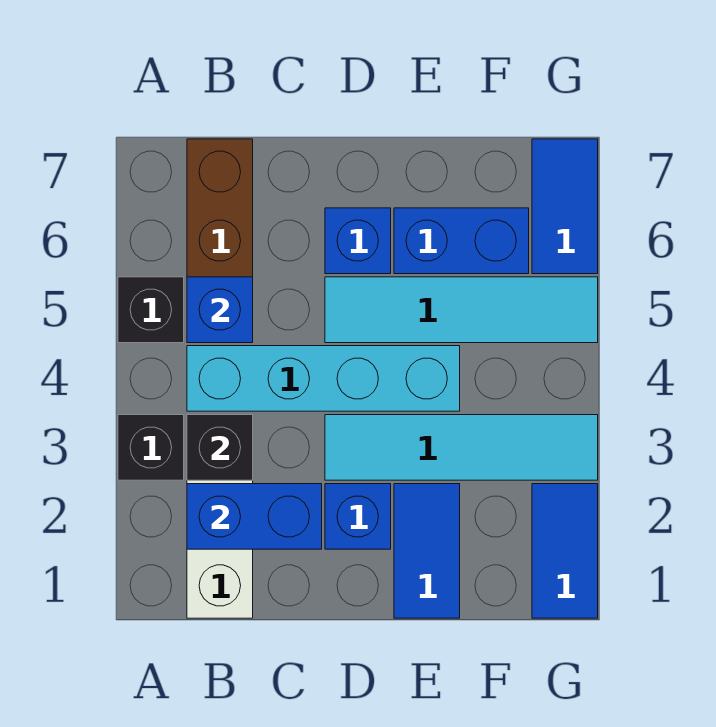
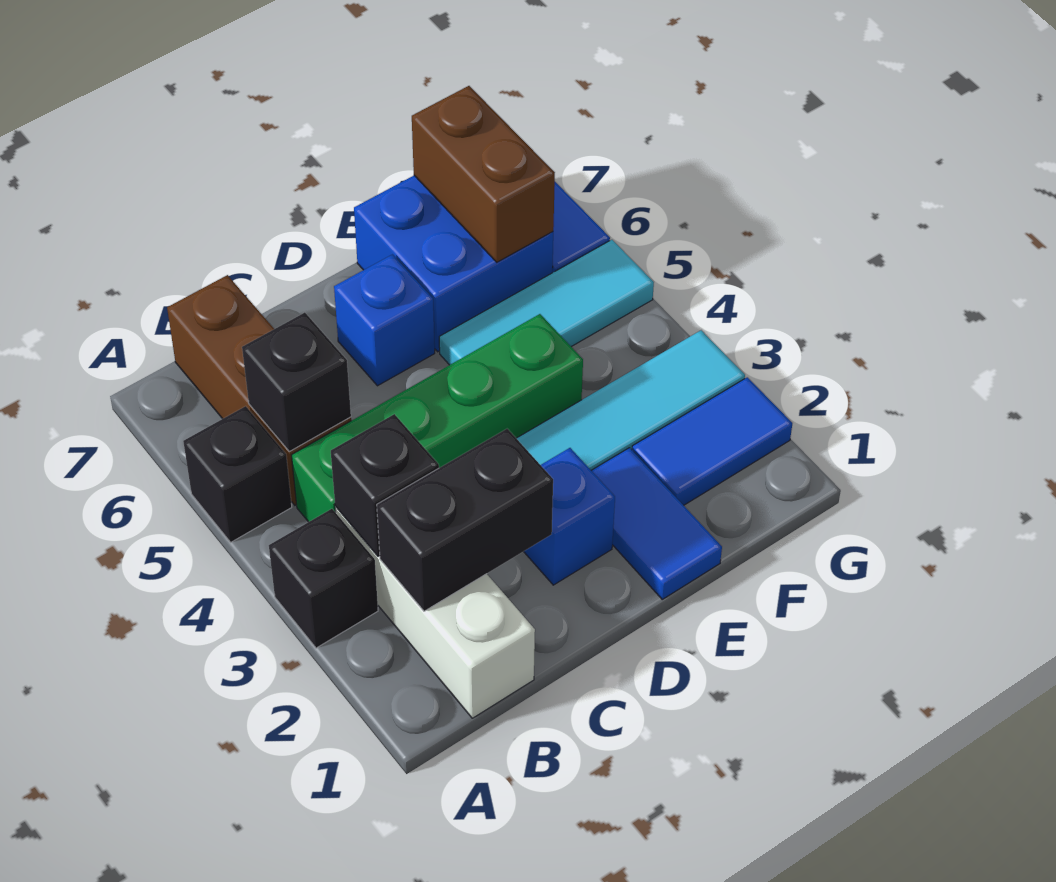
blue 1x2 brick [187,484,322,549] -> black 1x2 brick [377,429,553,611]
cyan 1x4 brick [187,346,460,411] -> green 1x4 brick [292,314,583,522]
blue 1x1 brick [187,277,253,343] -> black 1x1 brick [242,313,351,451]
cyan 1x4 tile [325,277,598,343] -> cyan 1x3 tile [439,240,654,365]
blue 1x2 brick [394,208,529,274] -> blue 2x2 brick [354,176,553,352]
none -> brown 1x2 brick [412,86,555,262]
blue 1x2 tile [532,484,598,618] -> blue 1x2 tile turned to [632,377,792,505]

